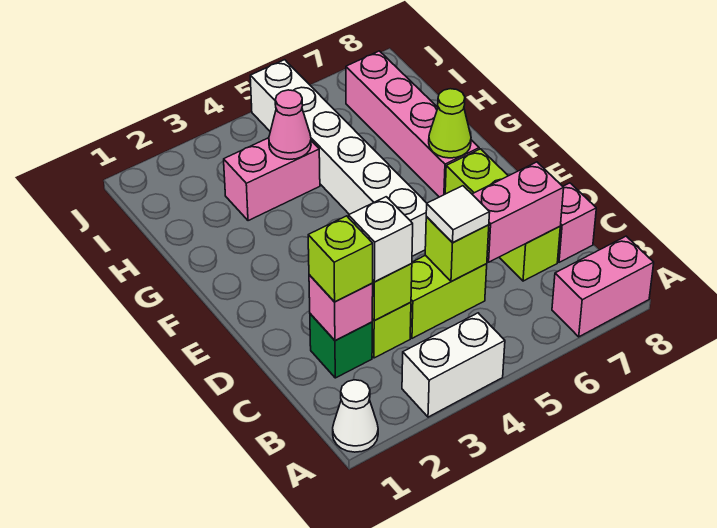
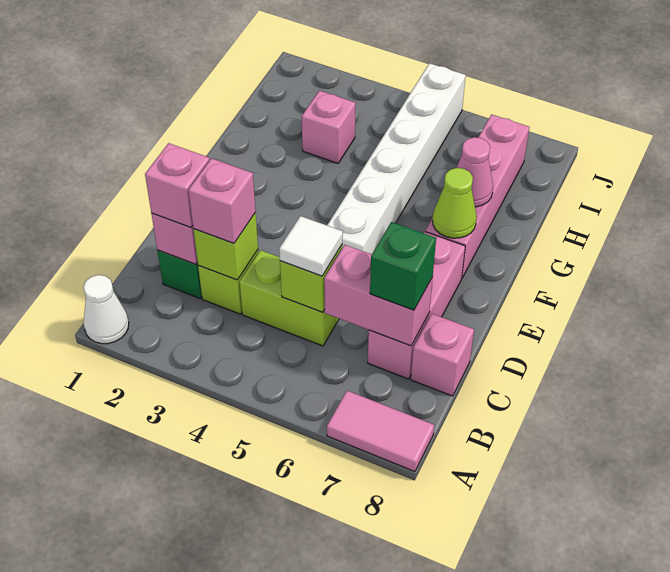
white 1x2 brick [402,313,505,417] -> none
pink 1x2 brick [552,236,654,337] -> pink 1x2 tile [327,391,434,472]
lime 1x1 brick [308,216,373,302] -> pink 1x1 brick [145,143,210,228]
white 1x1 brick [349,197,413,282] -> pink 1x1 brick [188,158,256,243]
lime 1x3 brick [445,149,560,281] -> pink 1x3 brick [368,232,465,379]
none -> green 1x1 brick [370,222,436,310]
pink 1x2 brick [224,138,320,221] -> pink 1x1 brick [302,91,356,163]
pink 1x1 cone [269,90,311,159] -> pink 1x1 cone moved to [457,137,493,207]

